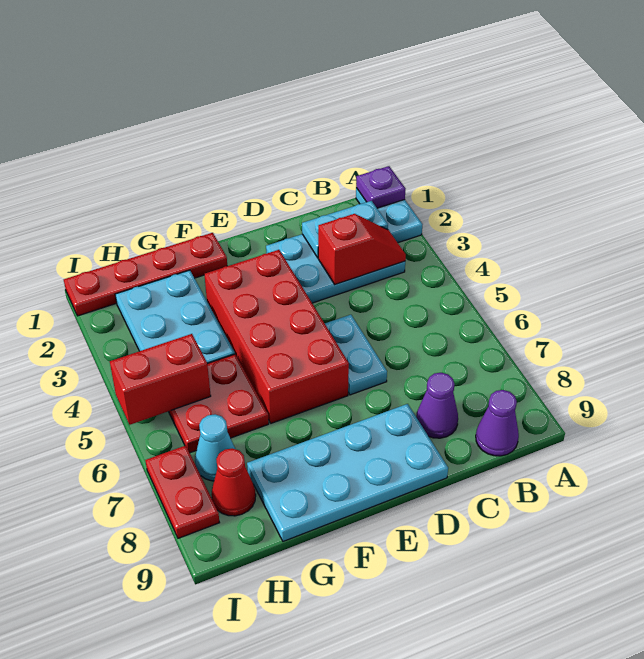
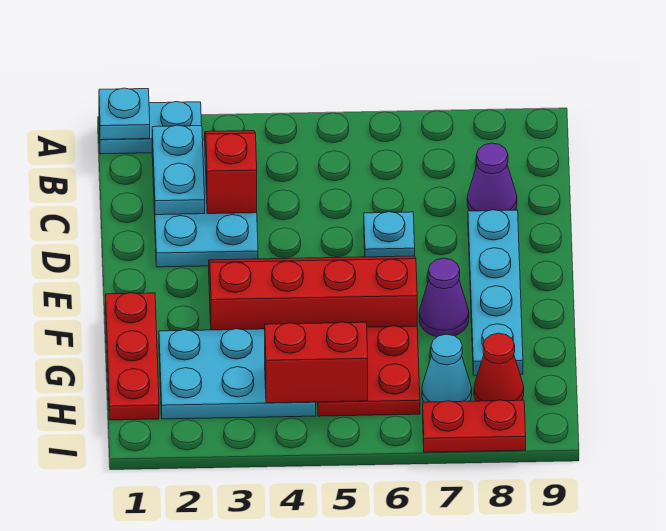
purple 1x1 plate [356,166,405,208] -> cyan 1x1 plate [99,88,150,140]
purple 1x1 cone [476,390,519,456] -> purple 1x1 cone moved to [419,258,469,337]
cyan 1x2 plate [325,315,387,395] -> cyan 1x1 plate [364,212,415,257]
cyan 2x4 plate [247,404,448,541] -> cyan 1x4 plate [468,210,523,375]
red 2x4 brick [204,250,349,423] -> red 2x4 slope [209,256,417,330]
red 1x4 plate [64,233,227,316] -> red 1x3 plate [106,293,159,420]
red 1x2 brick [110,334,211,425] -> red 1x2 brick turned to [265,322,368,403]

